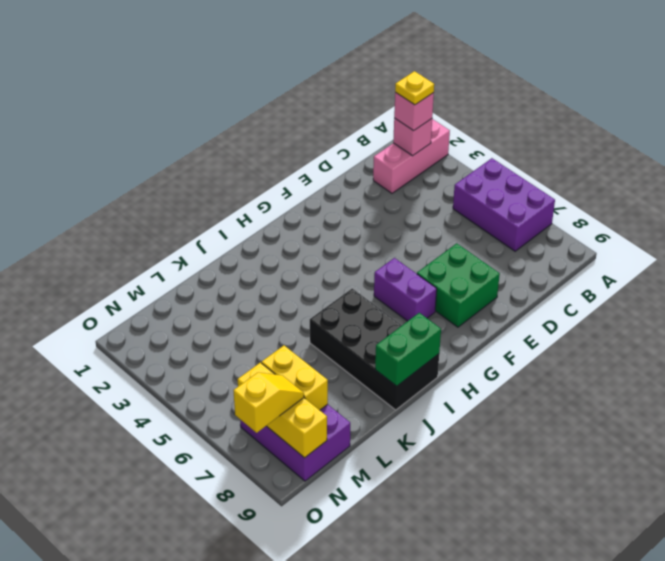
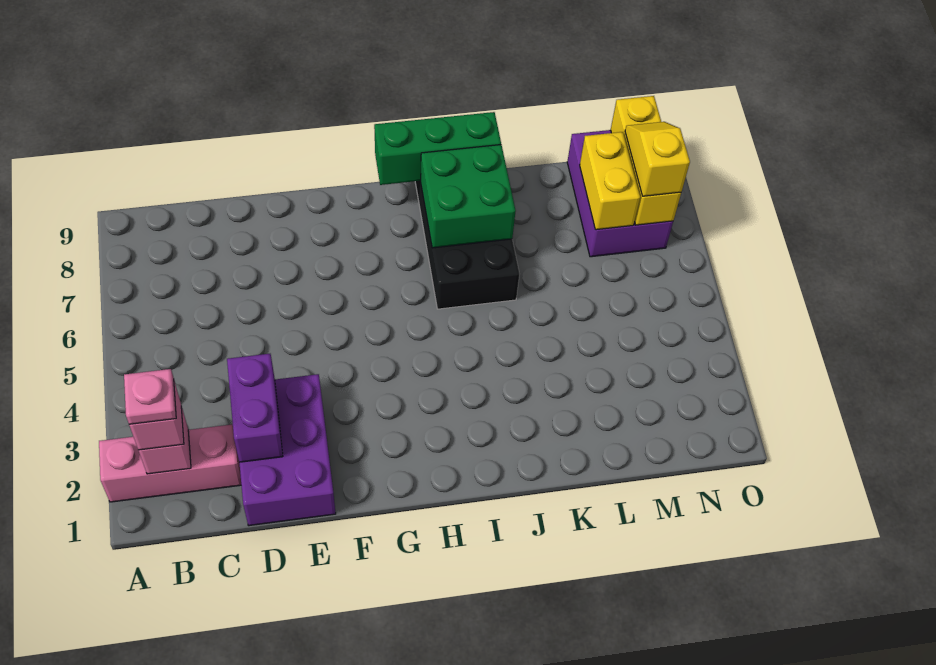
purple 2x3 brick [453,158,555,251] -> purple 2x3 brick moved to [239,374,336,526]
yellow 1x1 plate [395,71,434,105] -> pink 1x1 plate [124,369,176,424]
green 2x2 brick [417,243,500,327] -> green 2x2 brick moved to [421,145,516,248]
purple 1x2 brick [374,258,437,321] -> purple 1x2 brick moved to [227,354,283,462]
green 1x2 brick [375,313,441,386] -> green 1x3 brick [374,112,501,185]
yellow 1x2 slope [233,372,304,433] -> yellow 1x2 slope turned to [625,122,690,196]

